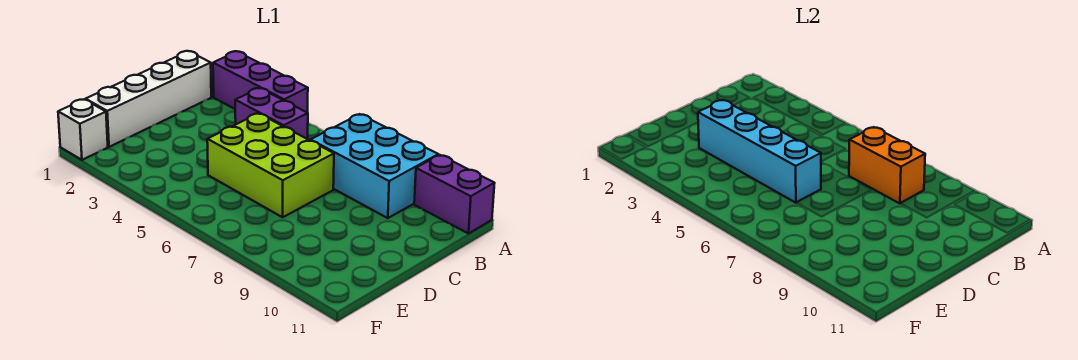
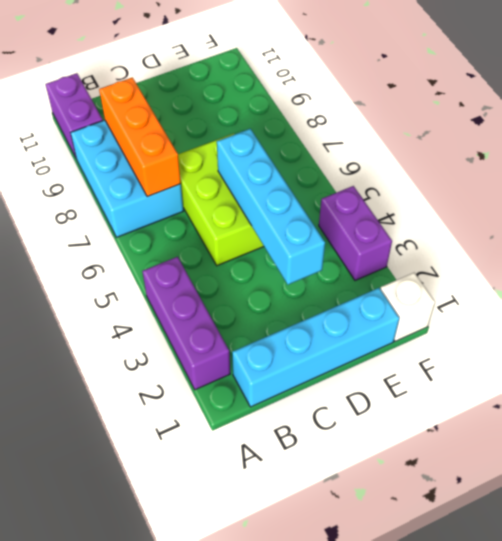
white 1x4 brick [86,51,211,147] -> cyan 1x4 brick [232,288,399,407]
purple 1x2 brick [235,88,308,139] -> purple 1x2 brick moved to [319,186,392,280]
orange 1x2 brick [849,127,925,203] -> orange 1x3 brick [99,77,181,197]

